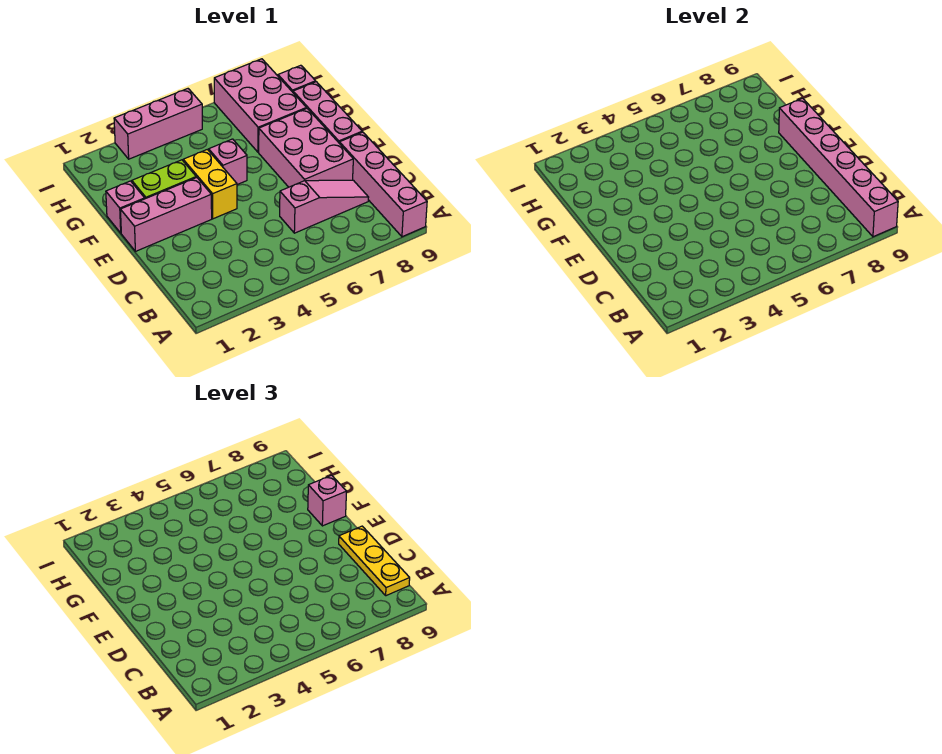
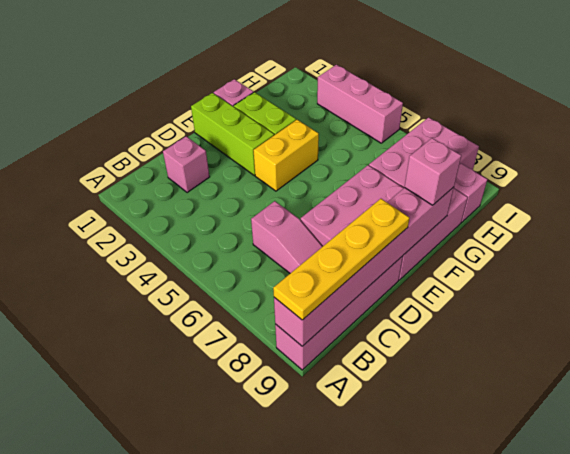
yellow 1x3 plate [339,526,410,596] -> yellow 1x4 plate [273,199,409,320]
pink 1x3 brick [120,177,212,251] -> lime 1x3 brick [191,93,274,175]
pink 1x1 brick [209,139,247,185] -> pink 1x1 brick moved to [163,136,210,193]

